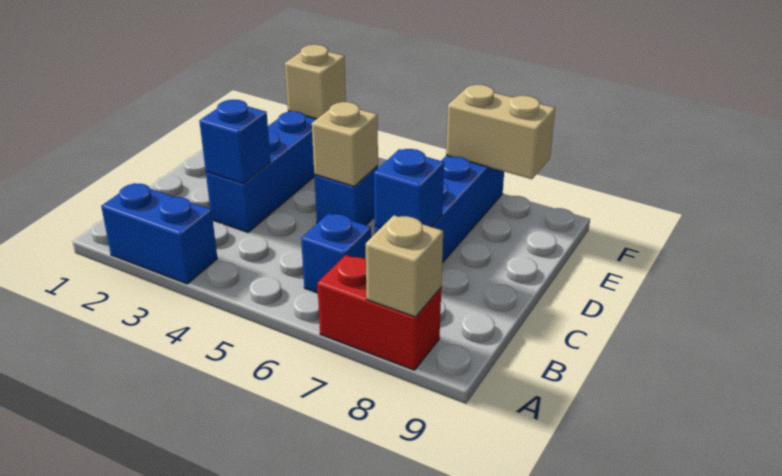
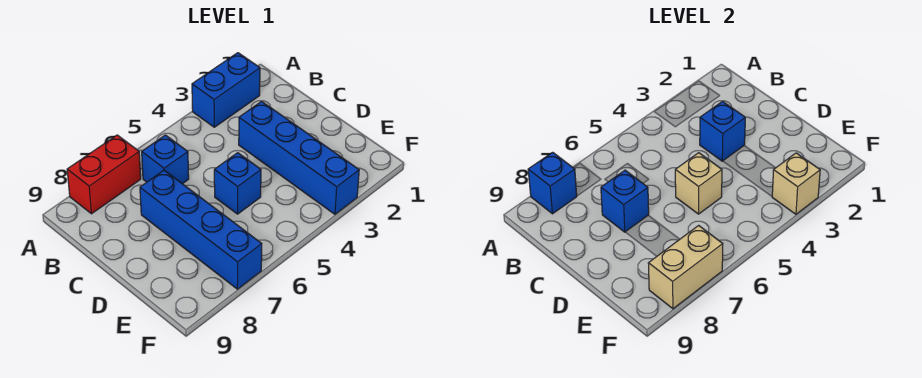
tan 1x1 brick [366,215,443,317] -> blue 1x1 brick [528,152,577,214]

